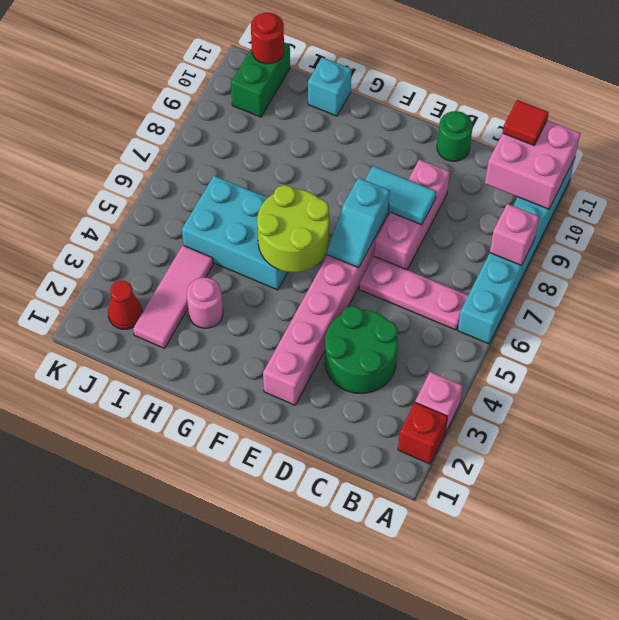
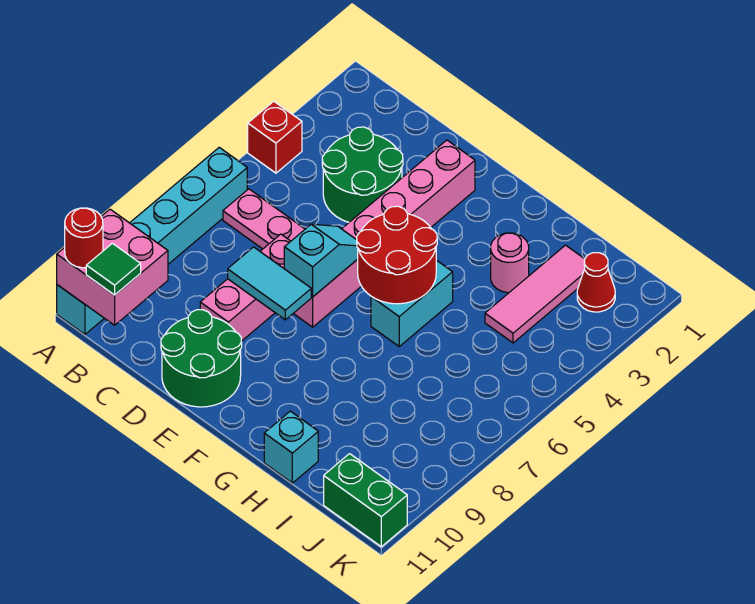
red 1x1 brick [398,402,447,464] -> red 1x1 brick moved to [248,101,302,173]
pink 1x1 brick [415,372,463,433] -> none
pink 1x1 brick [490,204,539,266] -> none
red 1x1 tile [503,100,549,145] -> green 1x1 tile [86,243,141,295]
green 1x1 round brick [437,111,473,161] -> green 2x2 round brick [161,310,242,407]
lime 2x2 round brick [257,185,329,272] -> red 2x2 round brick [357,206,437,304]
cyan 2x3 brick [182,176,288,290] -> cyan 1x2 brick [371,260,453,346]
green 1x2 brick [231,42,290,117] -> green 1x2 brick turned to [324,454,407,547]
red 1x1 round brick [251,13,284,64] -> red 1x1 round brick moved to [65,208,103,268]

